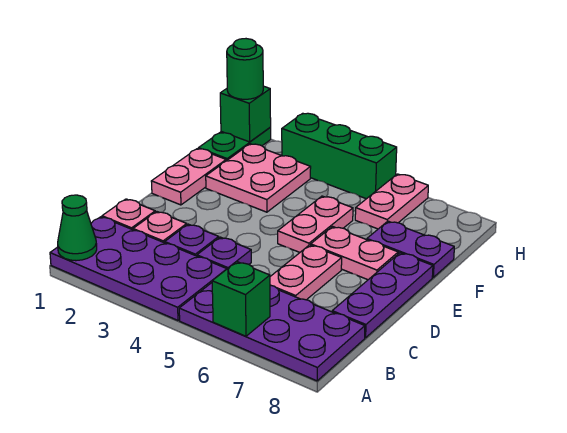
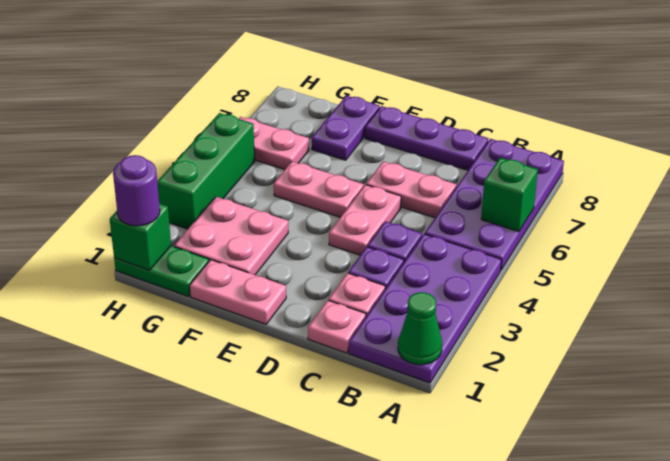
pink 1x2 plate [311,227,398,280] -> pink 1x2 plate moved to [329,185,401,255]
green 1x1 round brick [227,39,263,99] -> purple 1x1 round brick [113,155,160,226]

